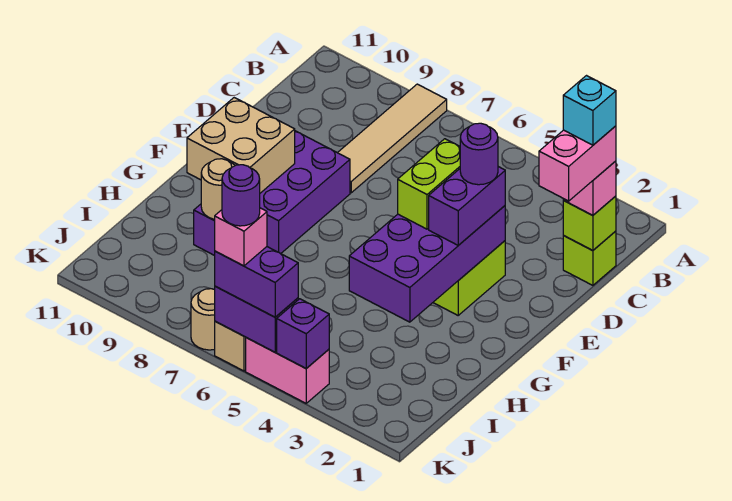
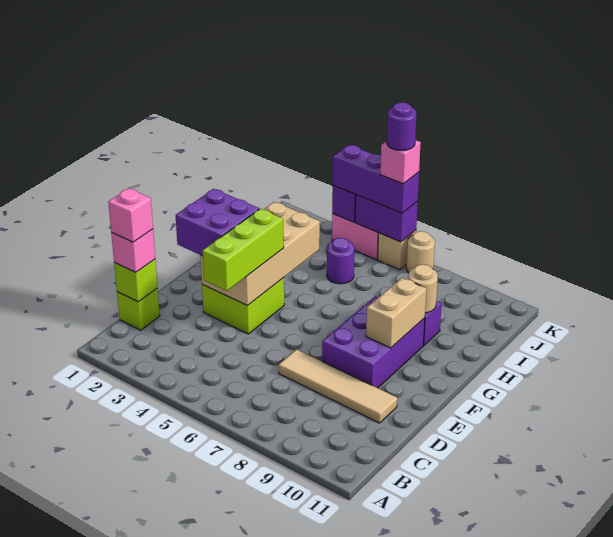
tan 1x4 tile [338,84,447,193] -> tan 1x4 tile turned to [278,349,397,423]
pink 1x2 brick [539,126,616,201] -> pink 1x1 brick [108,188,153,242]
cyan 1x1 brick [563,76,616,145] -> none
purple 2x4 brick [349,206,505,322] -> tan 2x4 brick [200,202,320,306]
purple 1x2 brick [429,167,505,245] -> purple 2x2 brick [176,189,259,256]
purple 1x1 round brick [460,123,498,185] -> purple 1x1 round brick moved to [327,238,355,284]
lime 1x2 brick [398,139,460,229] -> lime 1x3 brick [203,209,284,291]
tan 2x2 brick [187,98,295,193] -> tan 1x2 brick [366,278,426,348]
purple 1x2 brick [215,247,298,317] -> purple 1x3 brick [333,145,419,213]

